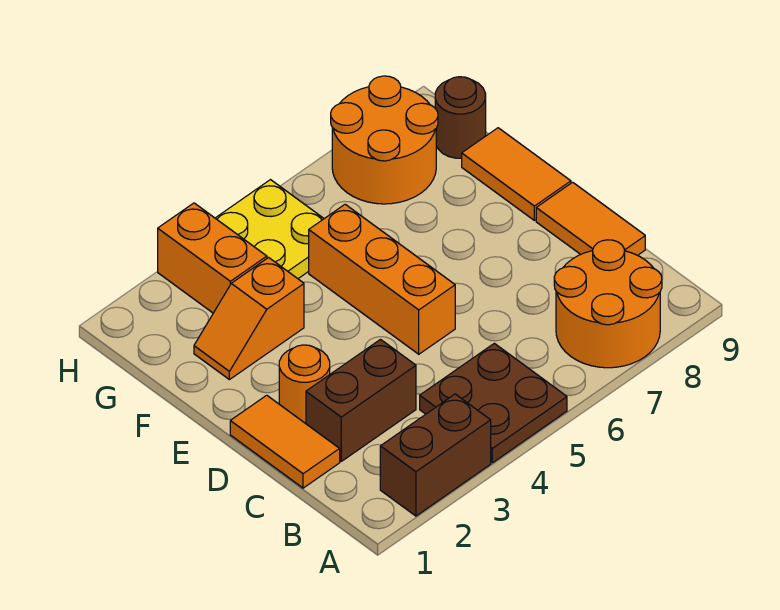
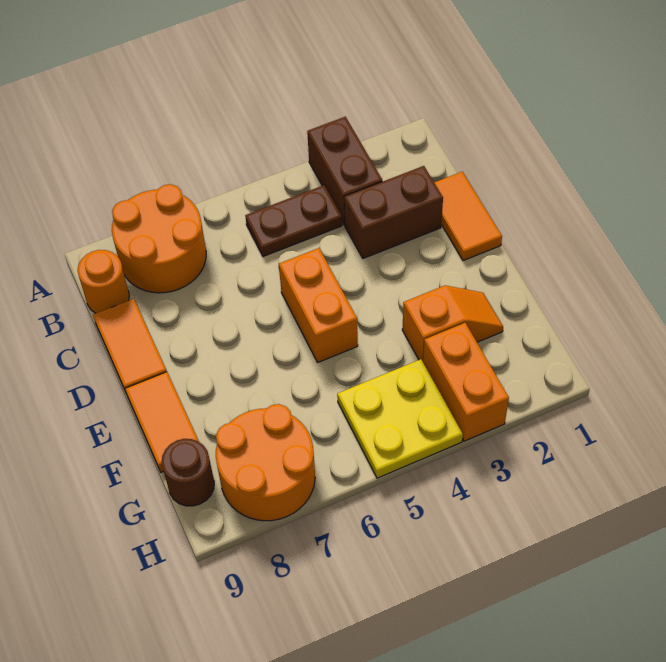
brown 1x2 brick [380,394,491,516] -> brown 1x2 brick turned to [307,117,382,225]
brown 2x2 plate [420,343,567,463] -> brown 1x2 plate [245,185,342,257]
orange 1x1 round brick [279,345,330,424] -> orange 1x1 round brick moved to [77,250,129,313]
orange 1x3 brick [309,204,455,354] -> orange 1x2 brick [278,248,358,363]

